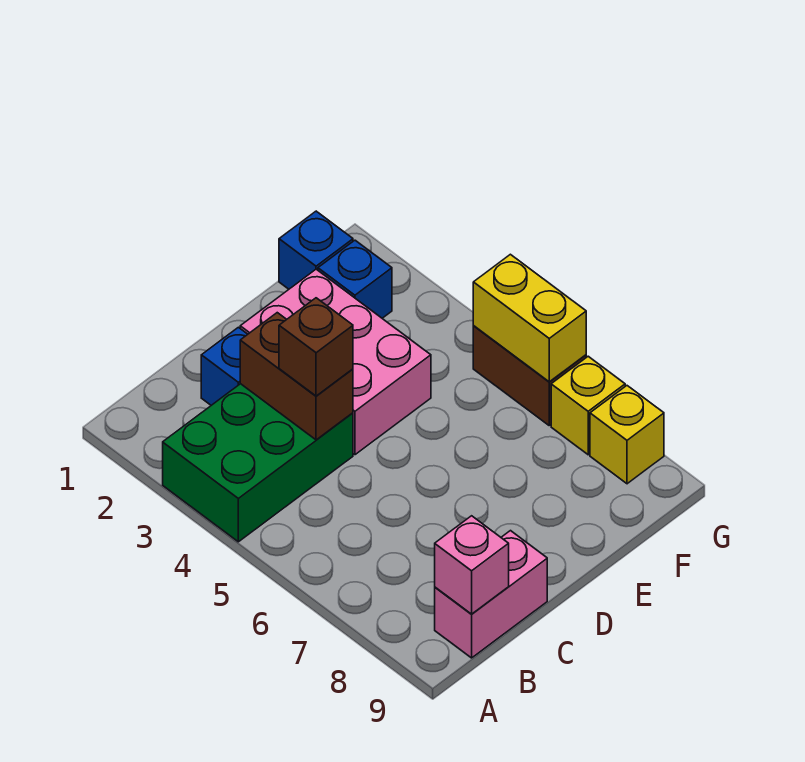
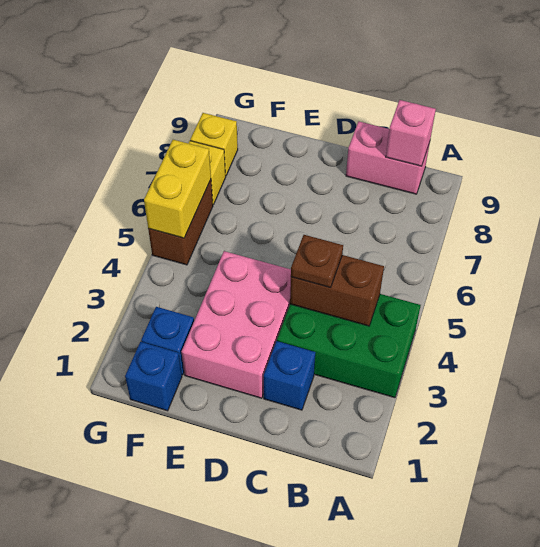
brown 1x2 brick [240,313,353,440] -> brown 1x2 brick turned to [290,255,384,326]
brown 1x1 brick [279,298,353,396] -> brown 1x1 plate [291,235,343,288]

